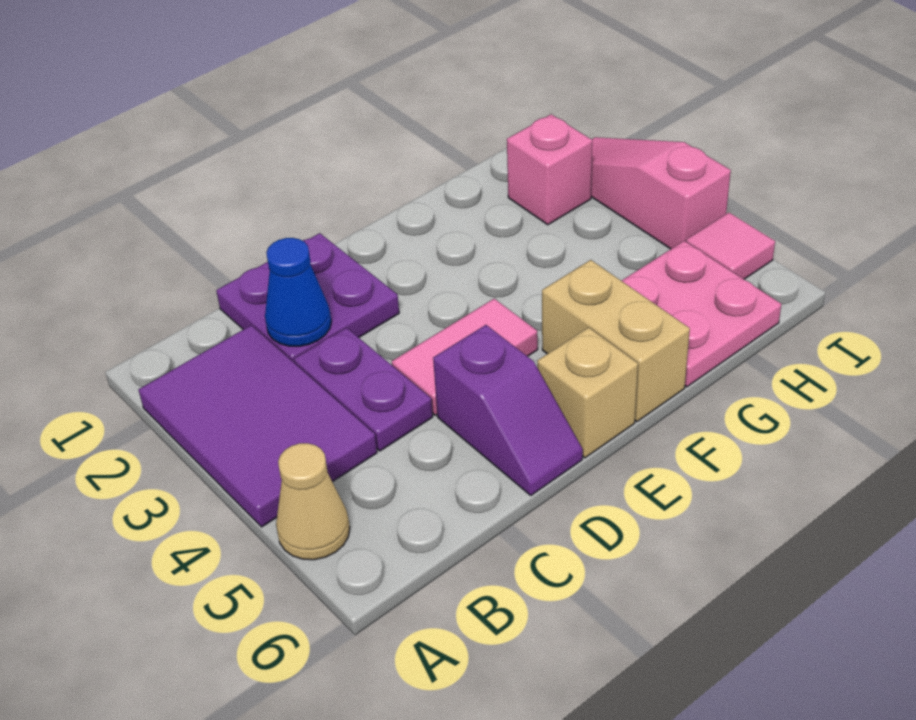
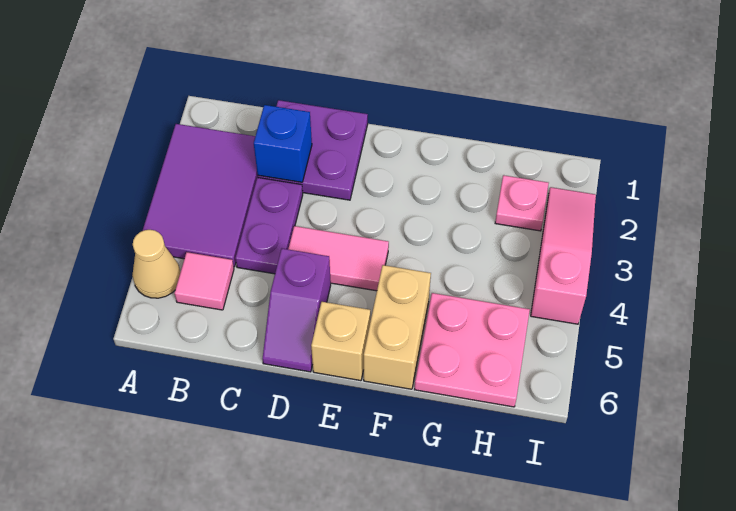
blue 1x1 cone [265,238,331,346] -> blue 1x1 brick [254,105,312,182]
pink 1x1 brick [507,114,592,225] -> pink 1x1 plate [495,175,549,231]
pink 1x1 tile [686,212,775,279] -> pink 1x1 tile moved to [175,252,234,310]

